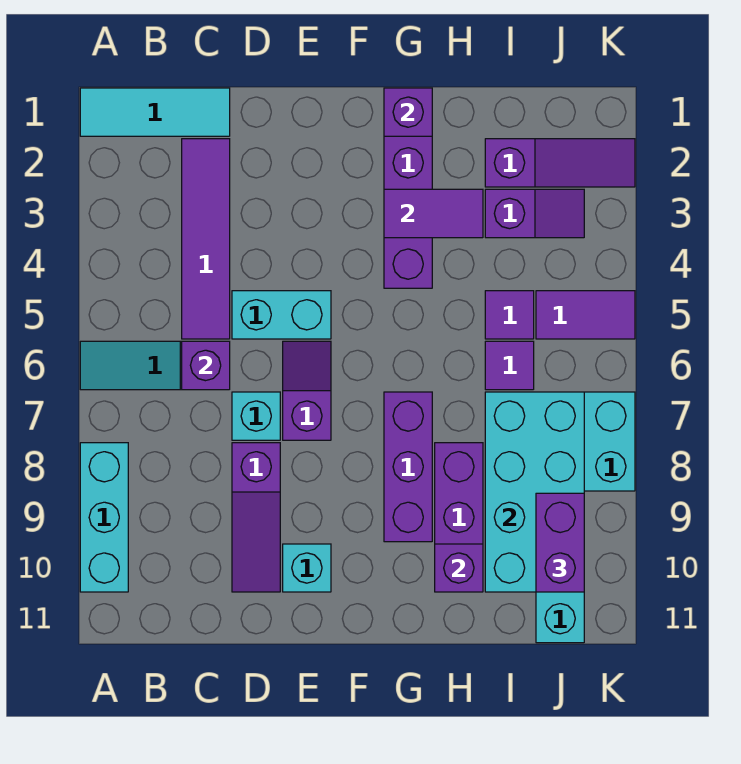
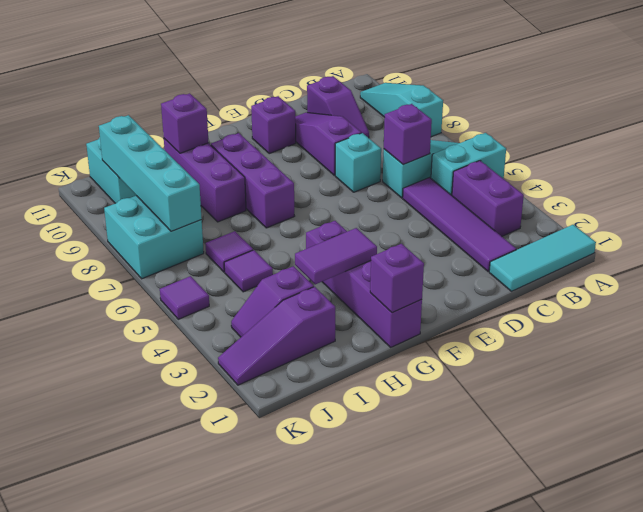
cyan 1x3 brick [80,443,128,592] -> cyan 1x3 slope [360,83,443,137]
cyan 1x2 brick [232,291,331,339] -> cyan 1x2 brick moved to [431,133,506,195]
purple 1x2 slope [283,341,331,440] -> purple 1x2 slope moved to [307,76,369,138]
cyan 1x1 brick [283,544,331,592] -> purple 1x1 brick [251,96,296,153]
cyan 2x4 brick [485,392,584,592] -> cyan 1x4 brick [99,115,202,231]
purple 1x2 tile [536,291,635,339] -> purple 1x1 tile [160,276,209,319]
purple 1x2 brick [536,493,584,592] -> purple 1x2 brick moved to [452,161,524,236]

